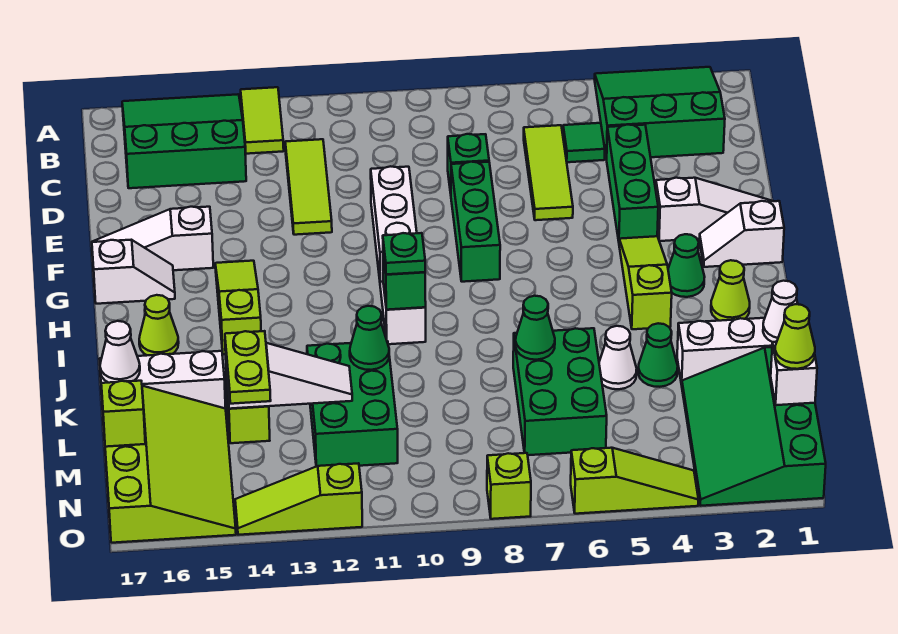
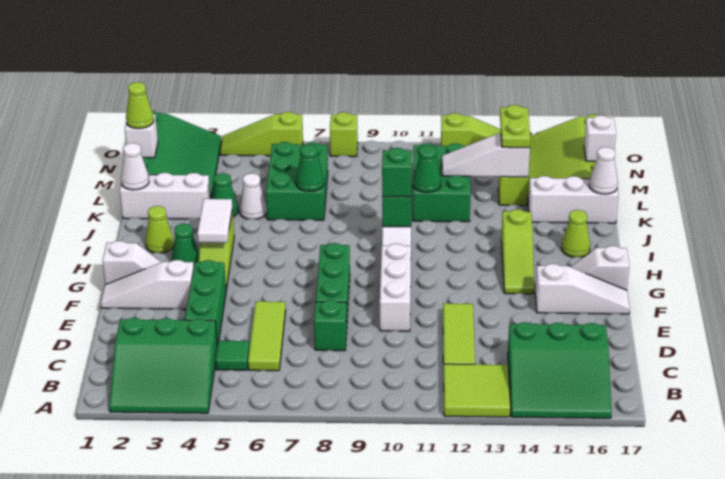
lime 1x2 tile [241,87,284,154] -> lime 2x2 tile [444,364,510,417]
none -> white 1x2 tile [197,198,232,243]
green 1x1 plate [383,233,425,274] -> green 1x1 brick [382,148,412,197]
lime 1x1 brick [101,381,145,447] -> white 1x1 brick [584,115,616,161]

